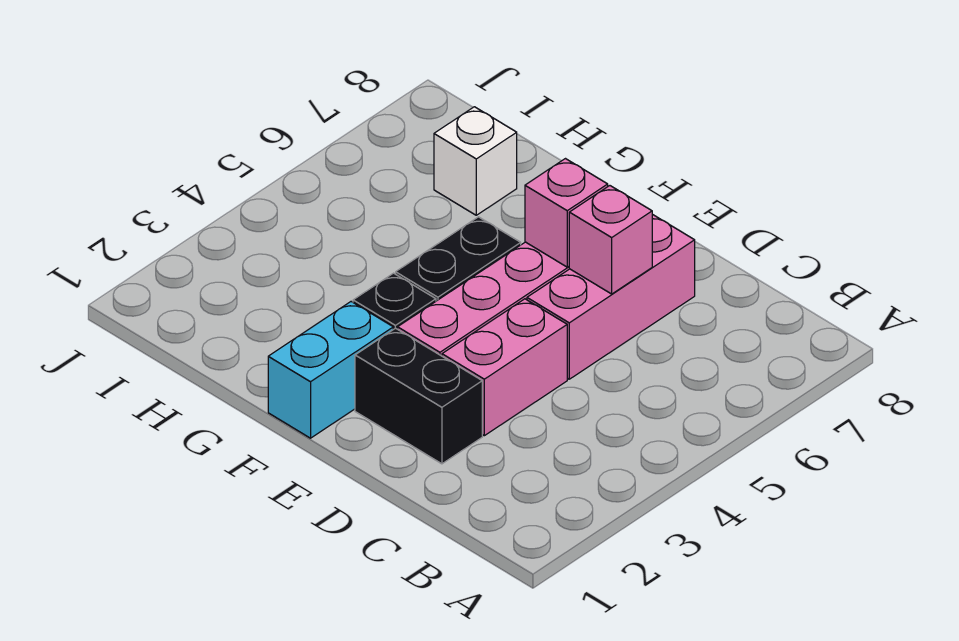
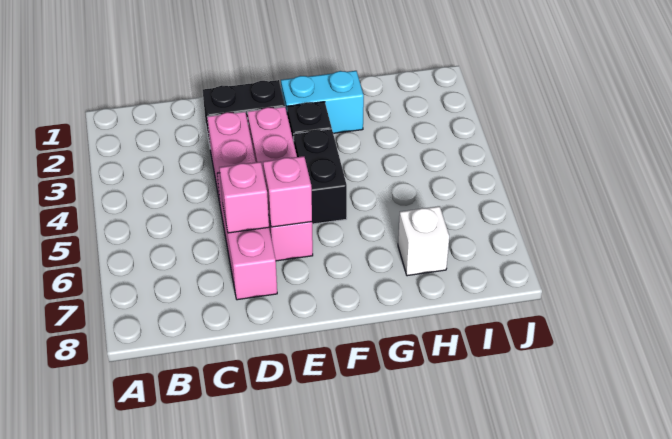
cyan 1x2 brick [268,302,393,438] -> cyan 1x2 brick turned to [281,71,364,133]

